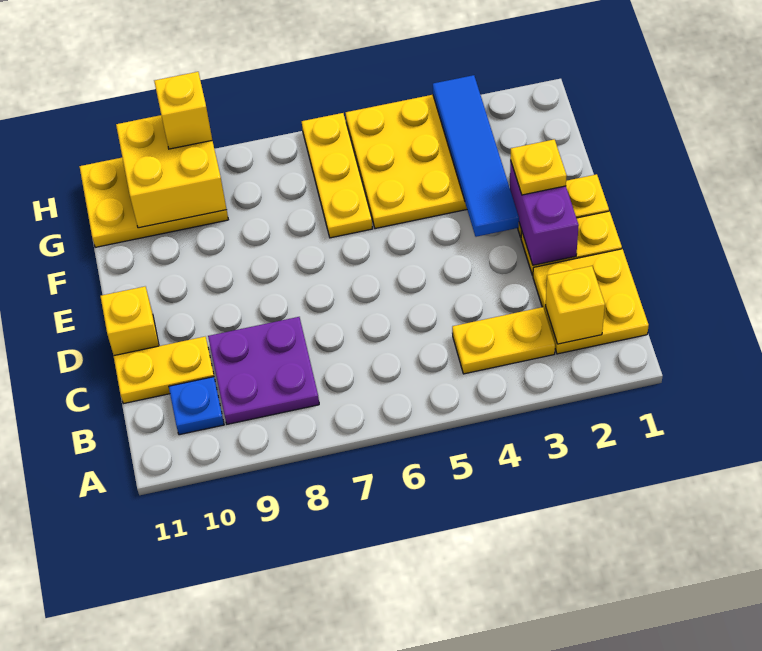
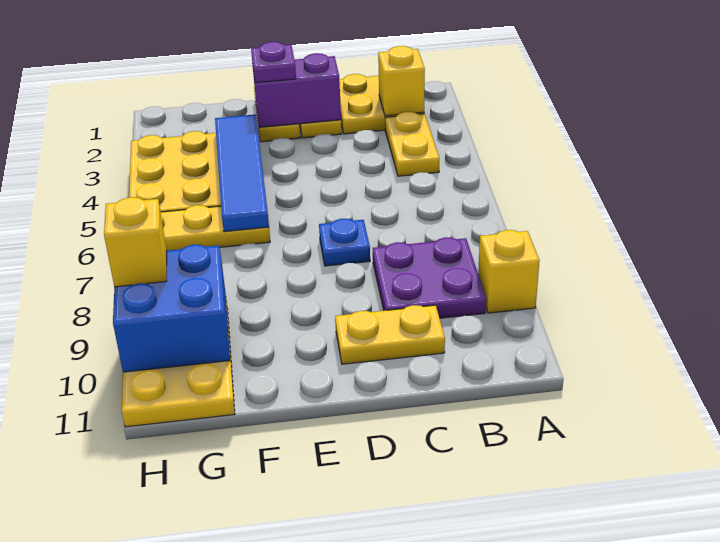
blue 1x1 plate [169,377,224,435] -> blue 1x1 plate moved to [319,219,370,266]
yellow 1x2 plate [114,337,214,404] -> yellow 1x2 plate turned to [335,305,445,364]
yellow 1x1 brick [101,287,159,355] -> yellow 1x1 brick moved to [478,230,540,313]
yellow 1x1 plate [510,139,567,195] -> purple 1x1 plate [251,42,296,83]
blue 1x4 tile [433,75,519,237] -> blue 1x4 tile turned to [215,115,269,232]
yellow 2x2 brick [116,115,227,228] -> blue 2x2 brick [113,245,230,372]

